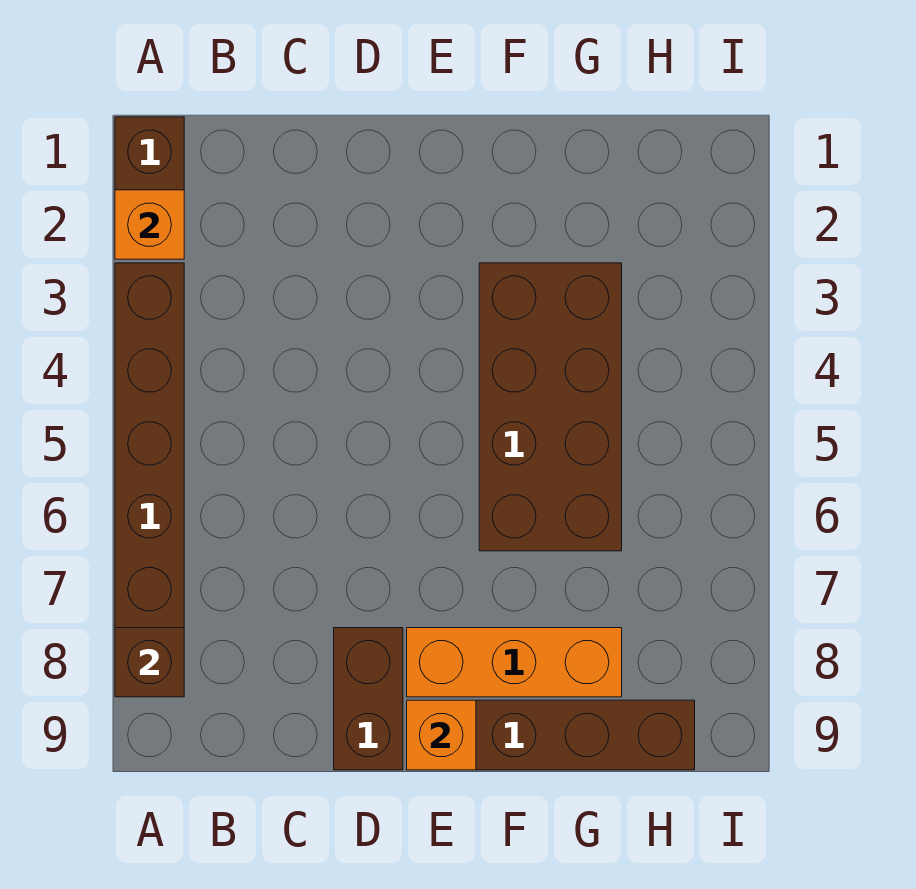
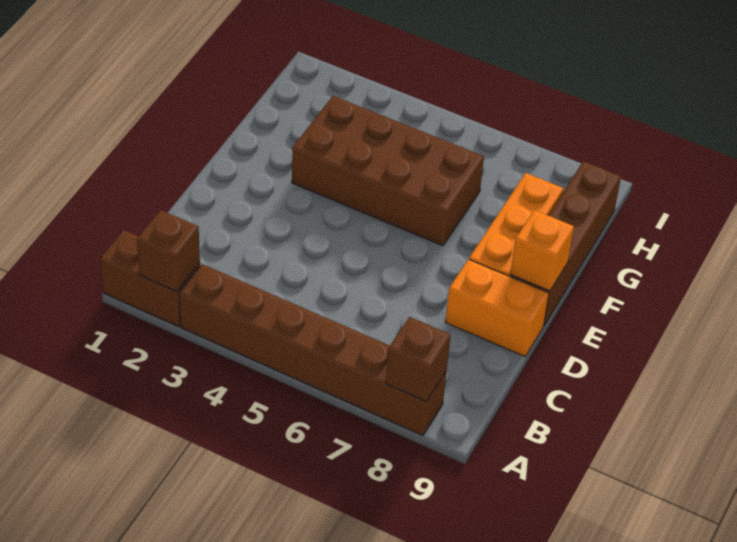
orange 1x1 brick [115,190,184,259] -> brown 1x1 brick [137,210,200,292]
brown 1x2 brick [334,628,403,770] -> orange 1x2 brick [445,259,549,356]

